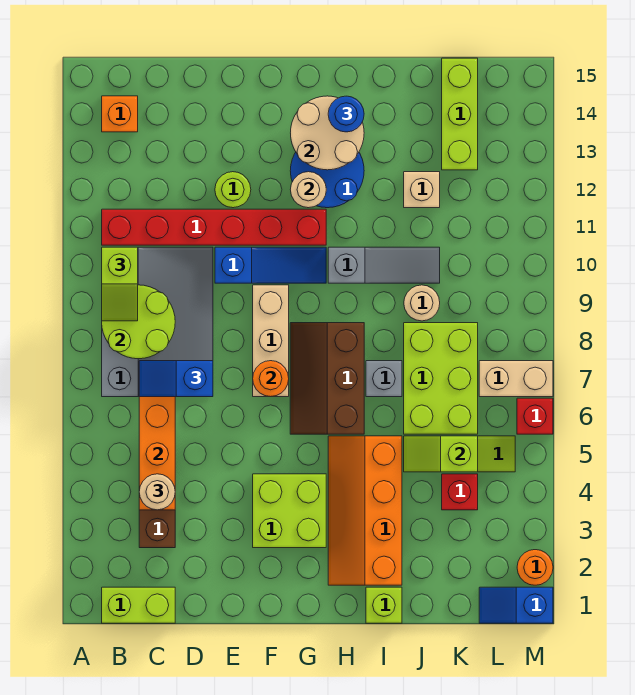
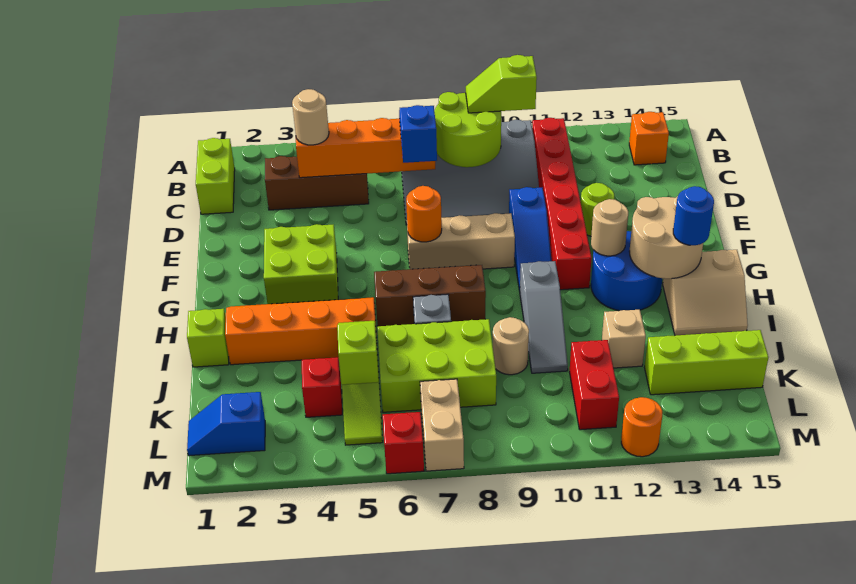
none -> tan 2x2 slope [663,250,748,335]
none -> red 1x2 brick [570,340,619,430]
blue 1x2 slope [479,587,553,623] -> blue 1x2 slope turned to [187,392,265,456]
orange 1x1 round brick [517,550,553,585] -> orange 1x1 round brick moved to [621,397,662,457]

